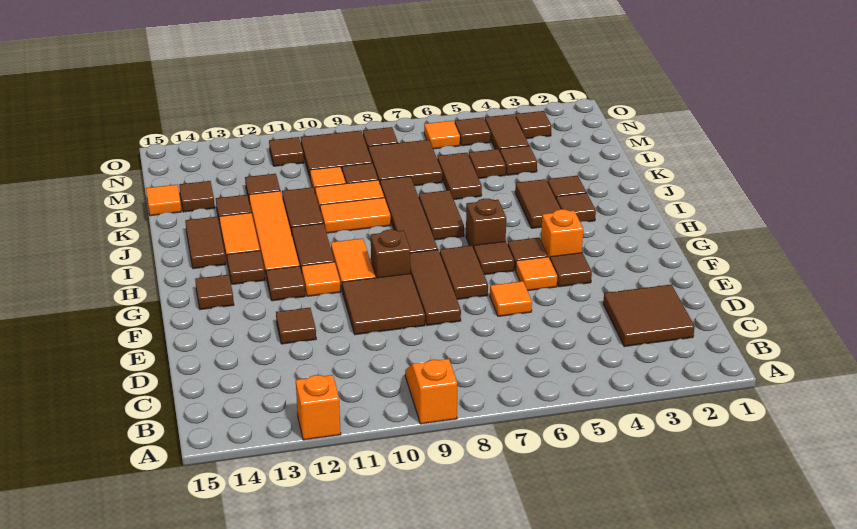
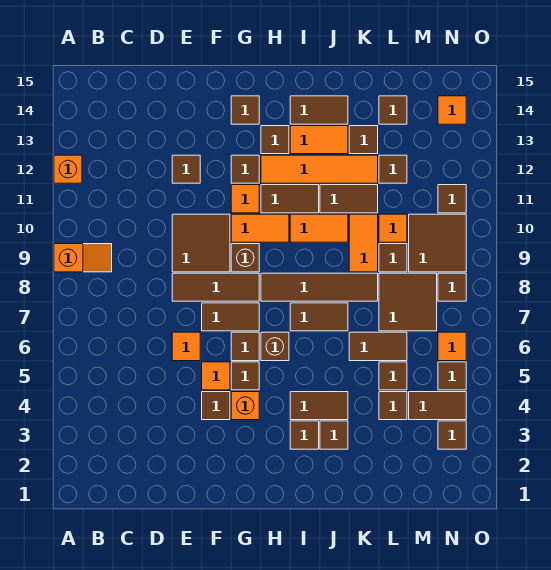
brown 2x2 tile [603,285,695,347] -> none
orange 1x2 tile [320,198,391,233] -> orange 1x2 tile turned to [290,214,348,242]
orange 1x1 tile [146,185,181,216] -> orange 1x1 tile moved to [438,96,466,124]

